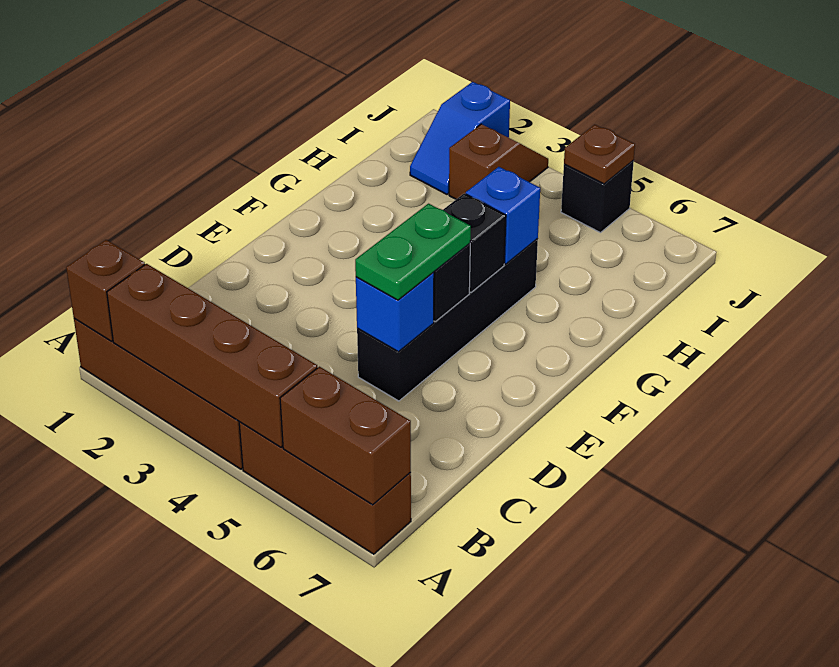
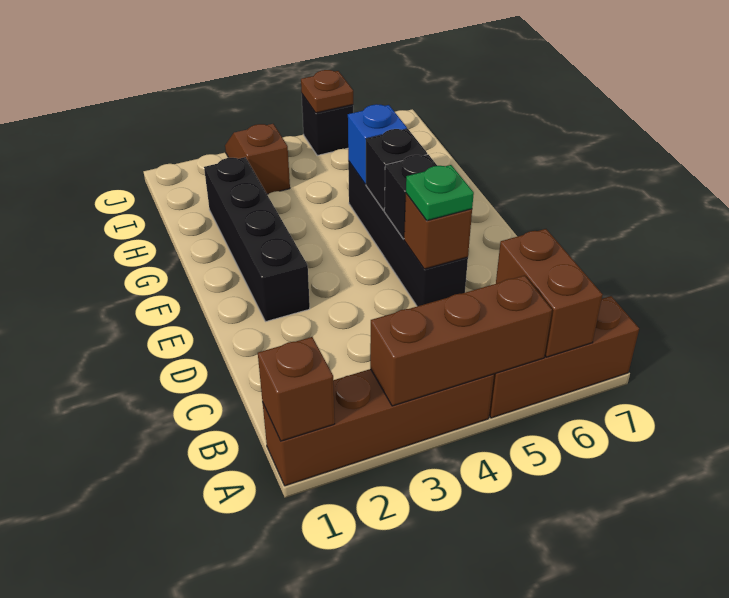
brown 1x4 brick [107,264,317,447] -> brown 1x3 brick [370,275,552,406]
brown 1x2 brick [280,367,411,505] -> brown 1x2 brick turned to [496,229,603,357]
blue 1x1 brick [356,272,434,352] -> brown 1x1 brick [404,194,472,269]
green 1x2 plate [355,204,471,300] -> green 1x1 plate [406,165,474,221]
none -> black 1x4 brick [204,157,310,322]
blue 1x2 slope [410,82,510,194] -> none

